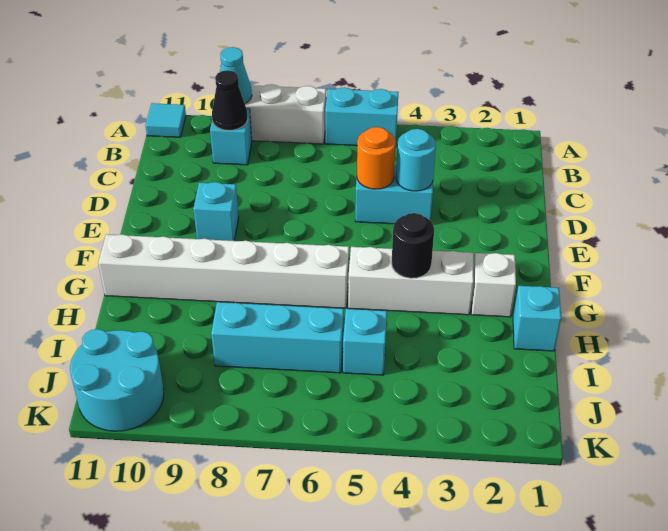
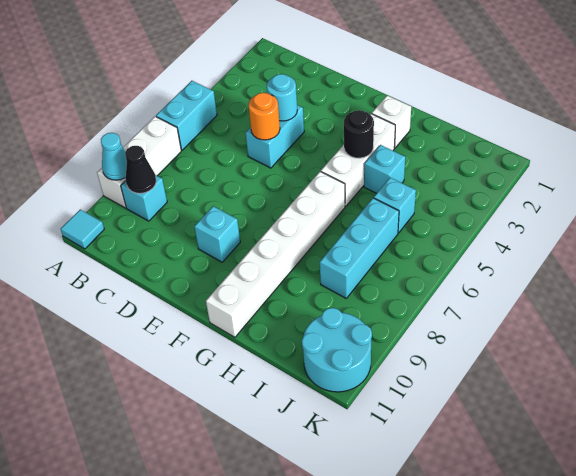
cyan 1x1 brick [513,286,561,351] -> cyan 1x1 brick moved to [364,145,405,193]

